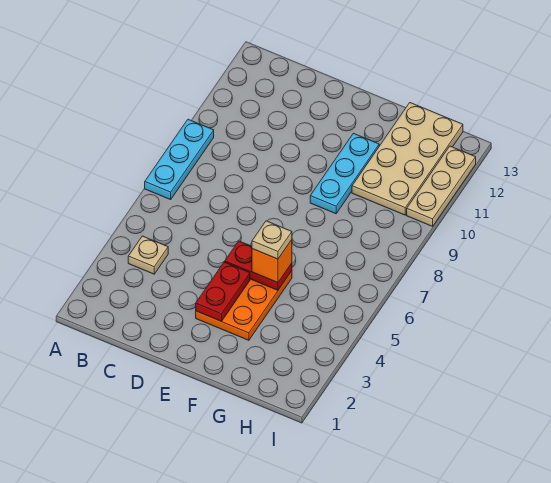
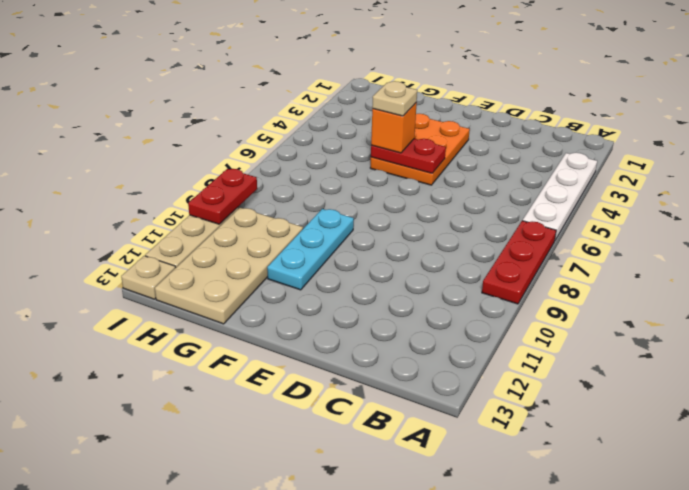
none -> white 1x4 plate [523,153,597,240]
cyan 1x3 plate [145,119,214,200] -> red 1x3 plate [482,221,556,304]
tan 1x1 plate [128,236,168,274] -> tan 1x1 plate moved to [121,256,176,299]
red 1x2 plate [196,262,250,321] -> red 1x2 plate moved to [188,169,257,224]

